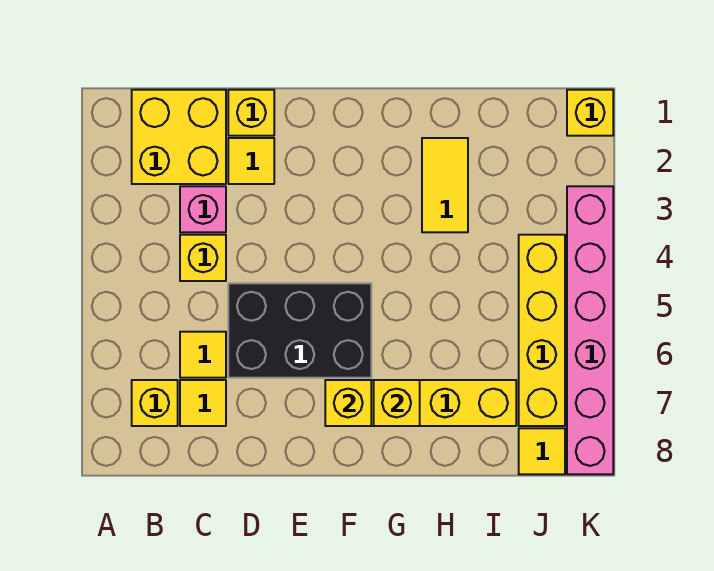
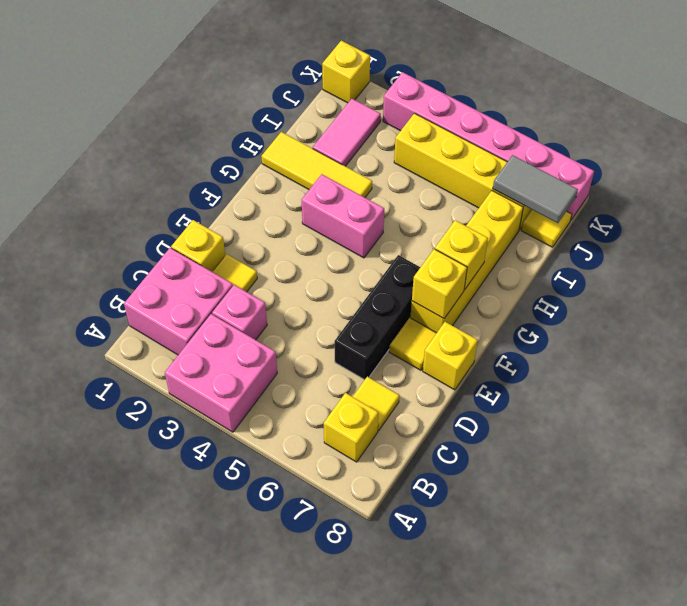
none -> pink 2x2 brick [165,314,277,432]
yellow 2x2 brick [132,90,226,184] -> pink 2x2 brick [124,248,233,355]
yellow 1x1 brick [180,235,226,281] -> yellow 1x1 brick moved to [423,322,478,390]
yellow 1x1 tile [180,332,226,378] -> yellow 1x1 tile moved to [389,318,436,370]
black 2x3 brick [228,283,371,378] -> black 1x3 brick [335,255,420,380]
none -> pink 1x2 brick [302,174,384,258]
yellow 1x2 tile [422,138,468,232] -> yellow 1x3 tile [261,132,372,197]
none -> pink 1x2 tile [313,99,381,166]
none -> grey 1x2 tile [493,155,578,223]

